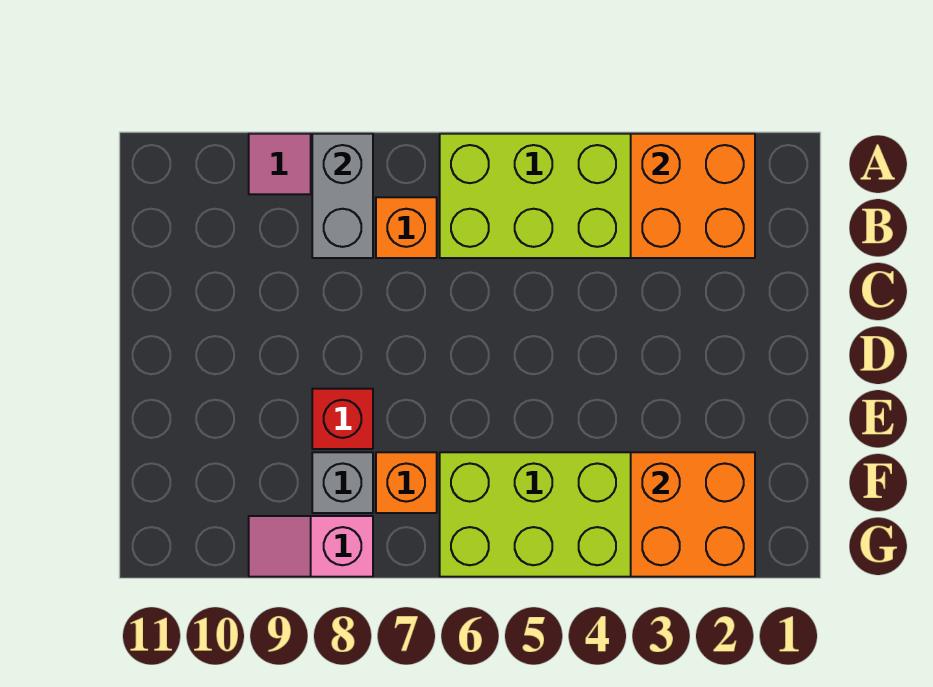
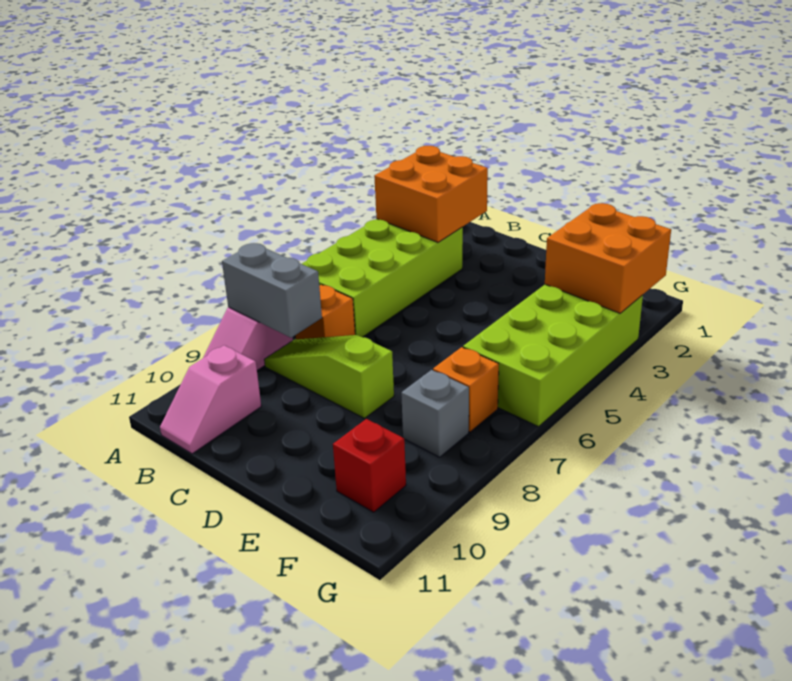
none -> lime 1x3 slope [264,335,394,418]
red 1x1 brick [312,389,373,449] -> red 1x1 brick moved to [333,419,406,512]
pink 1x2 slope [249,516,373,577] -> pink 1x2 slope moved to [160,345,261,454]

